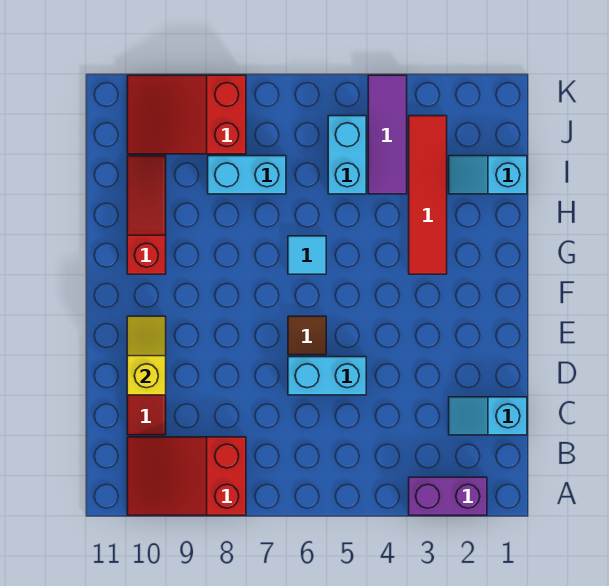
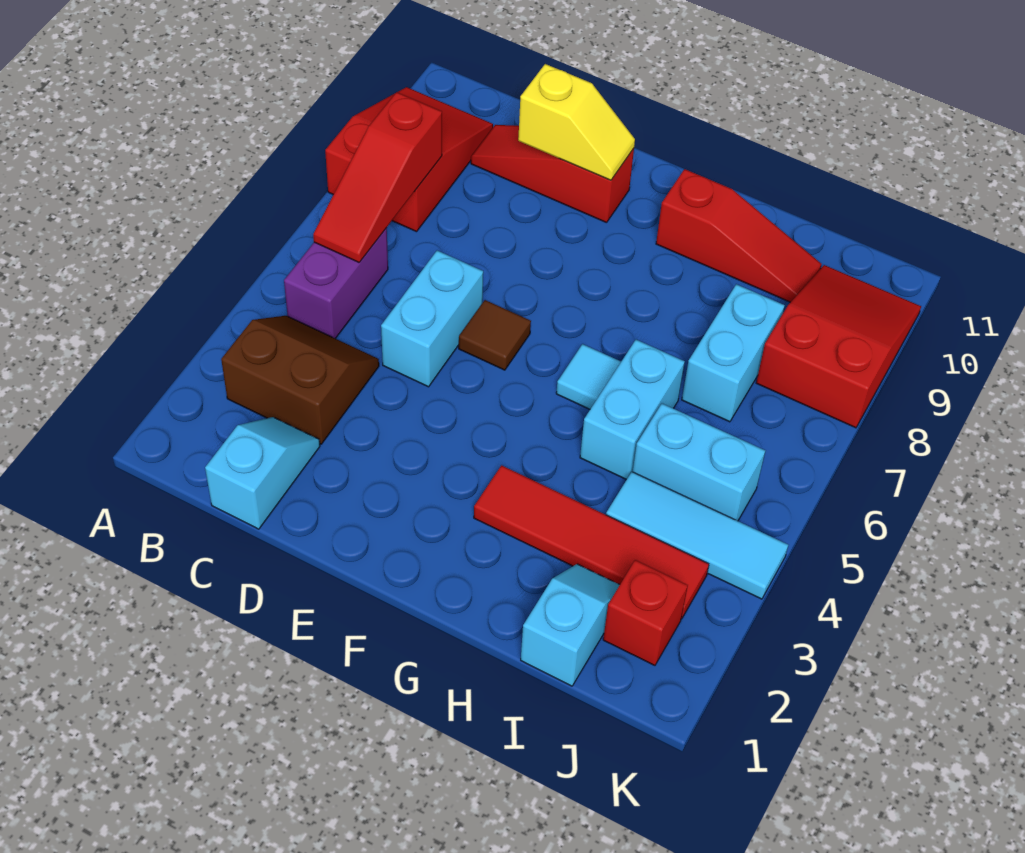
purple 1x2 brick [409,477,487,515] -> purple 1x2 brick moved to [284,228,388,339]
none -> brown 2x2 slope [221,316,379,444]
none -> red 1x3 slope [313,92,442,262]
none -> cyan 1x2 brick [580,340,685,480]
purple 1x3 tile [368,75,407,194] -> cyan 1x3 tile [606,472,788,599]
none -> red 1x1 brick [603,560,688,665]

